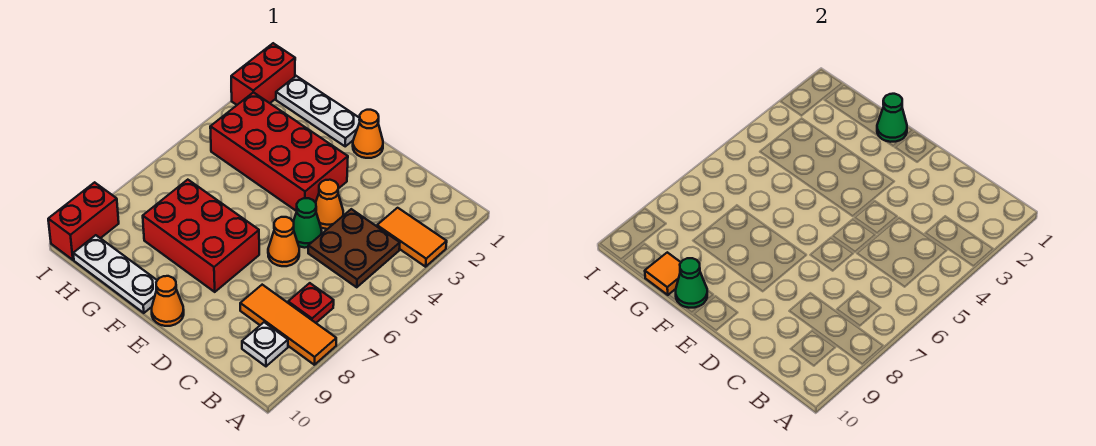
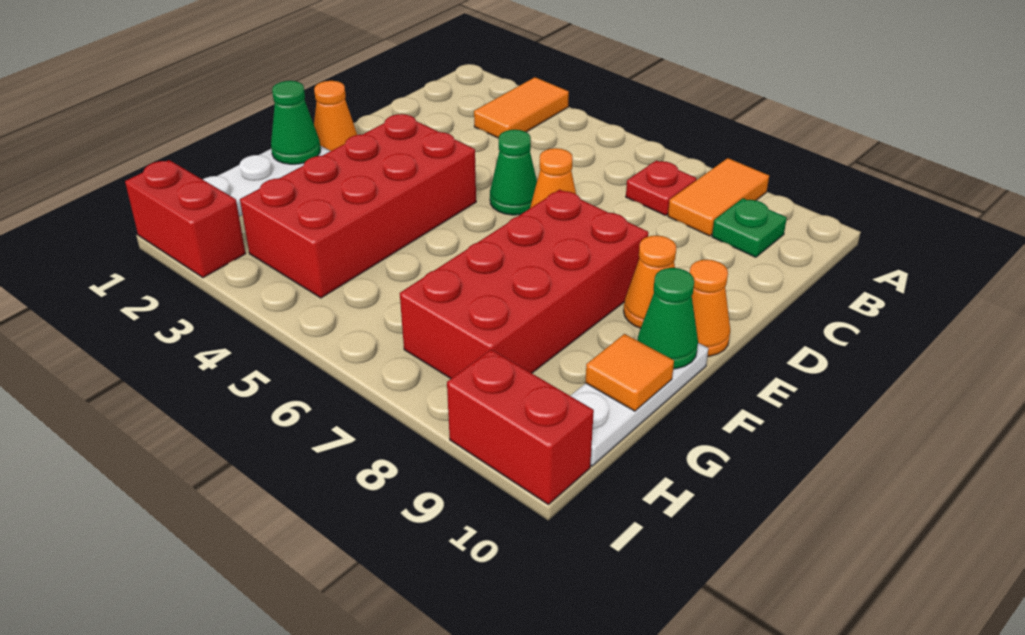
orange 1x3 tile [240,285,336,365] -> orange 1x2 tile [668,158,769,236]
brown 2x2 plate [308,209,400,287] -> none
white 1x1 plate [242,322,288,366] -> green 1x1 plate [712,198,787,257]
orange 1x1 cone [316,180,343,229] -> orange 1x1 cone moved to [624,235,676,328]
red 2x3 brick [143,180,259,292] -> red 2x4 brick [400,190,648,378]

